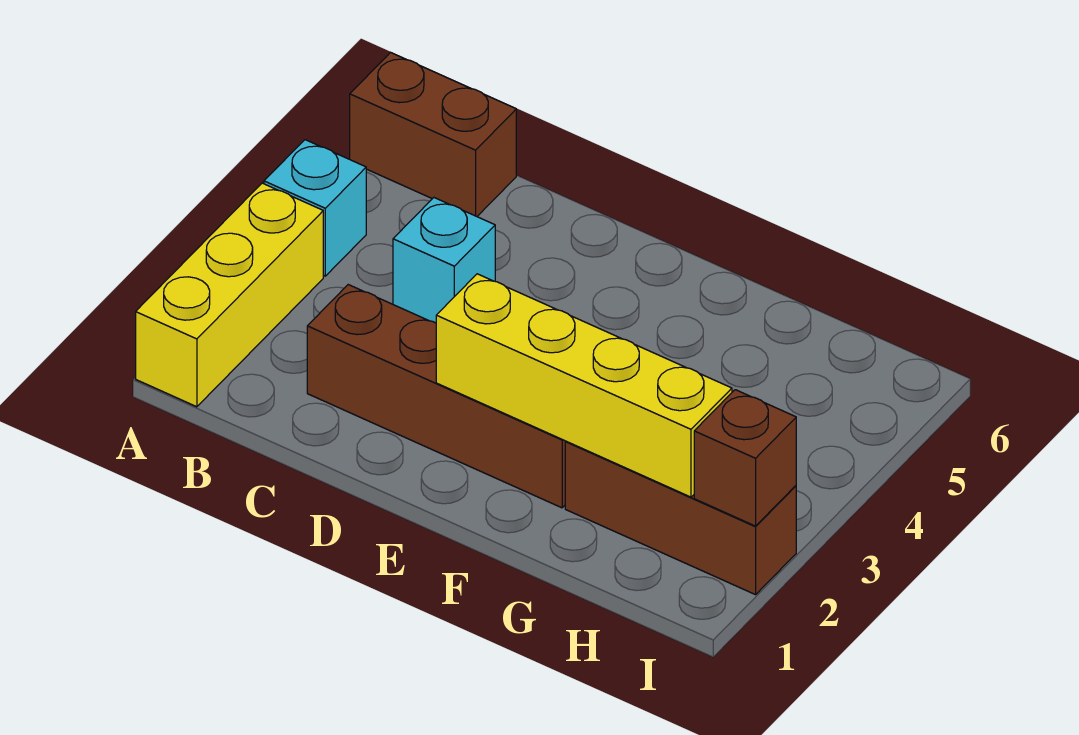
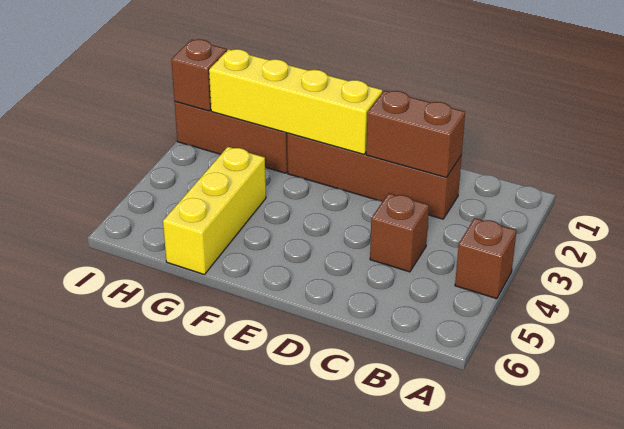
yellow 1x3 brick [136,183,323,407] -> yellow 1x3 brick moved to [163,147,266,275]
cyan 1x1 brick [264,140,366,276] -> brown 1x1 brick [455,218,517,299]
brown 1x2 brick [350,53,516,216] -> brown 1x2 brick moved to [366,90,465,178]
cyan 1x1 brick [393,198,495,323] -> brown 1x1 brick [370,193,429,272]

